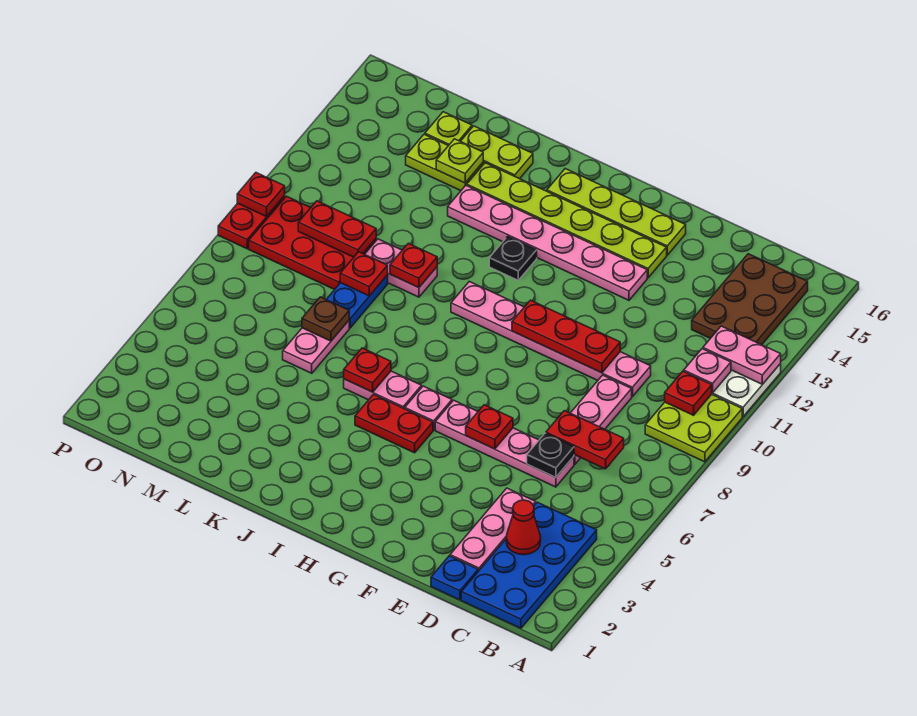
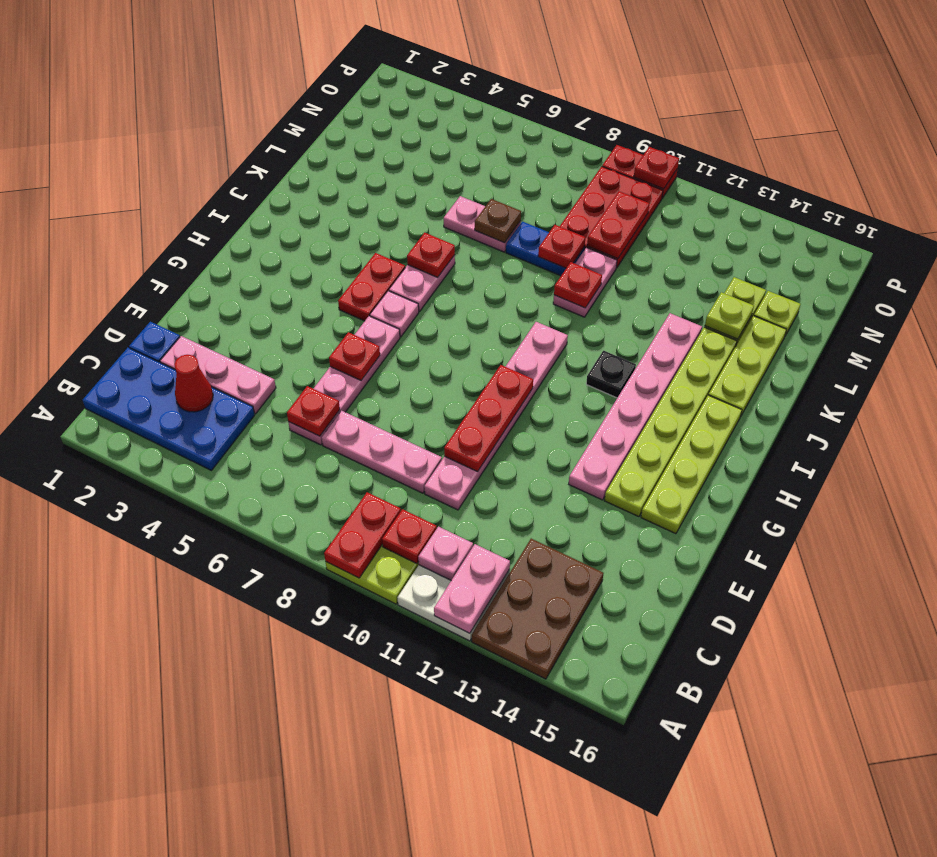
brown 2x3 plate [692,254,808,345] -> brown 2x3 plate turned to [472,539,603,679]
red 1x2 plate [546,411,624,469] -> red 1x2 plate moved to [324,492,401,578]
black 1x1 plate [527,433,574,478] -> red 1x1 plate [287,386,340,436]
lime 1x2 plate [461,126,533,179] -> lime 1x3 plate [709,316,787,417]

